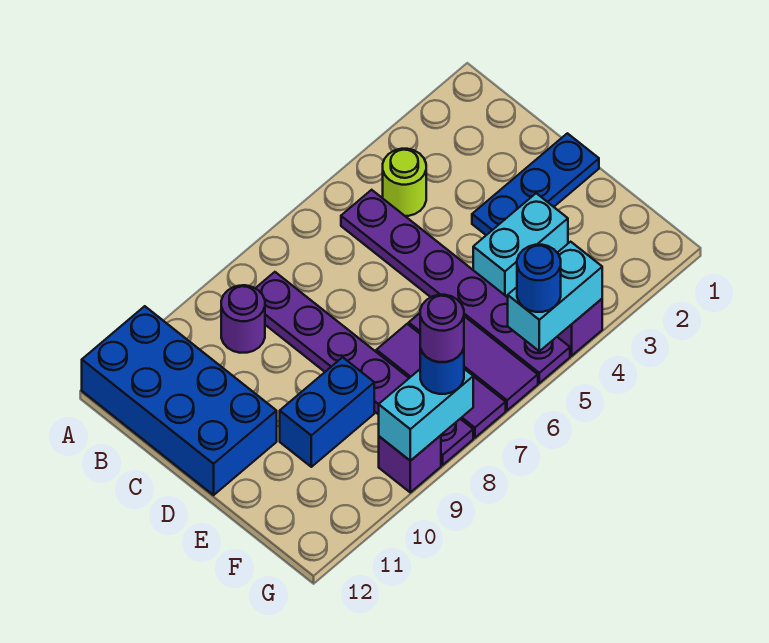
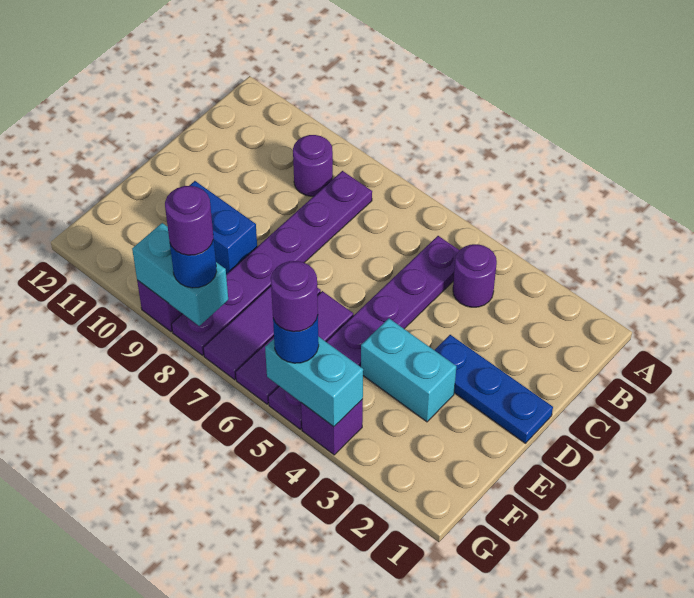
blue 2x4 brick [82,306,277,495] -> none
lime 1x1 round brick [383,149,426,216] -> purple 1x1 round brick [453,244,497,307]
none -> purple 1x1 round brick [271,261,318,332]

